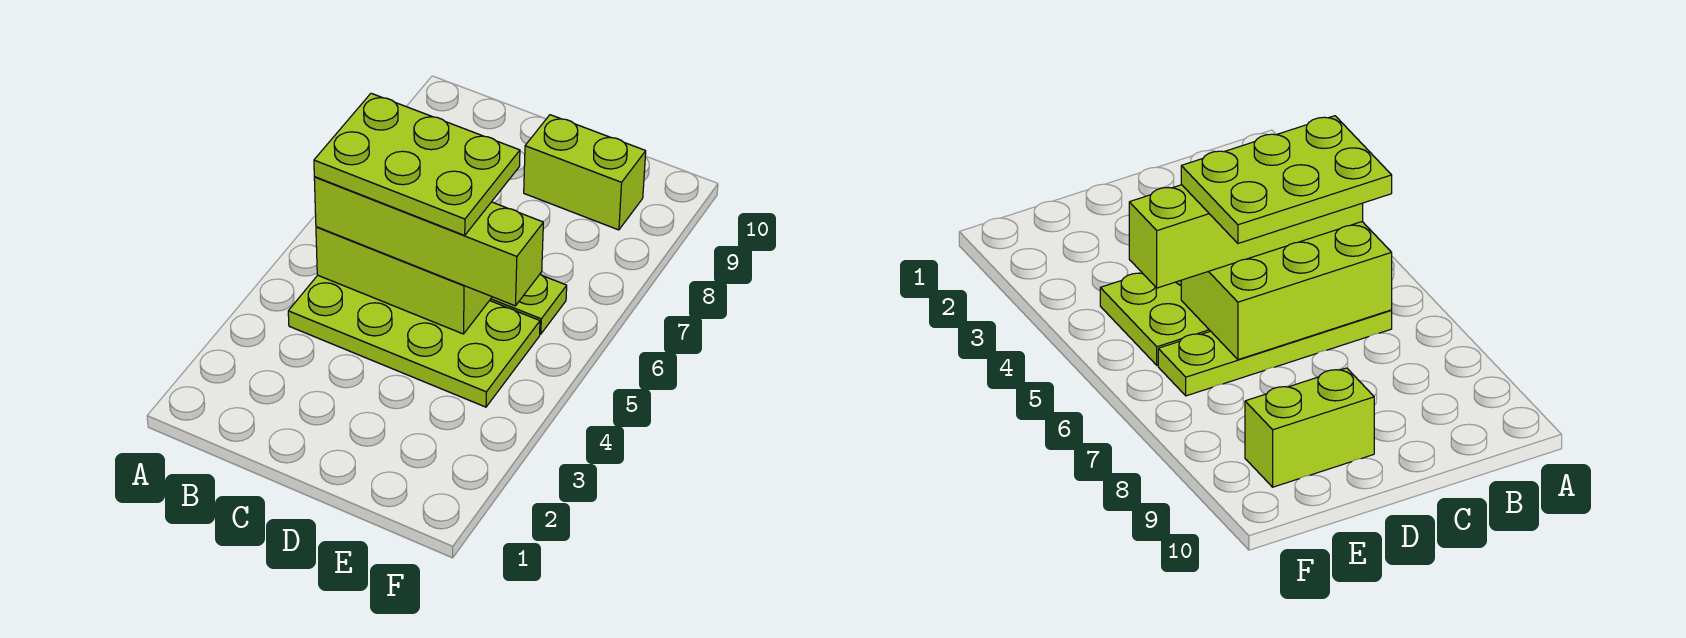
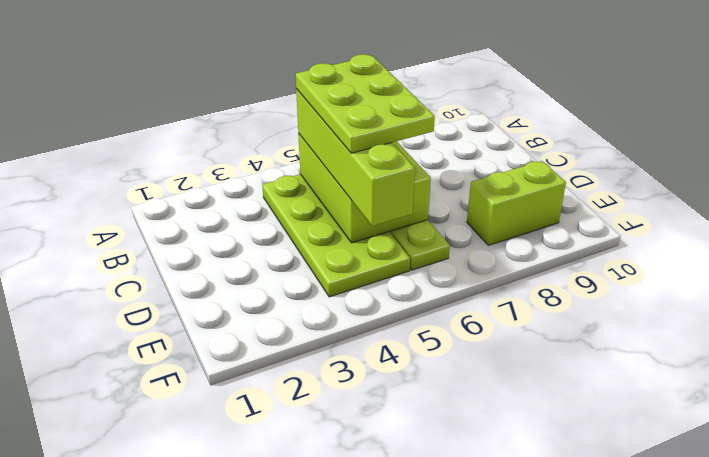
lime 1x2 brick [524,115,646,230] -> lime 1x2 brick turned to [467,161,566,245]

